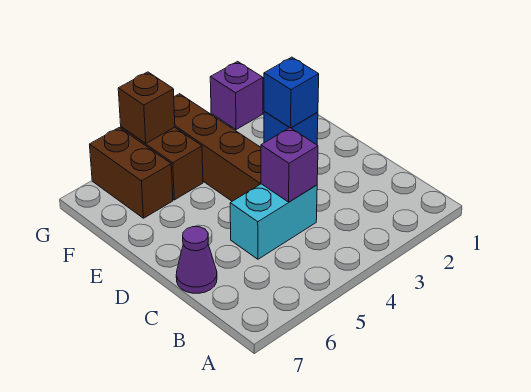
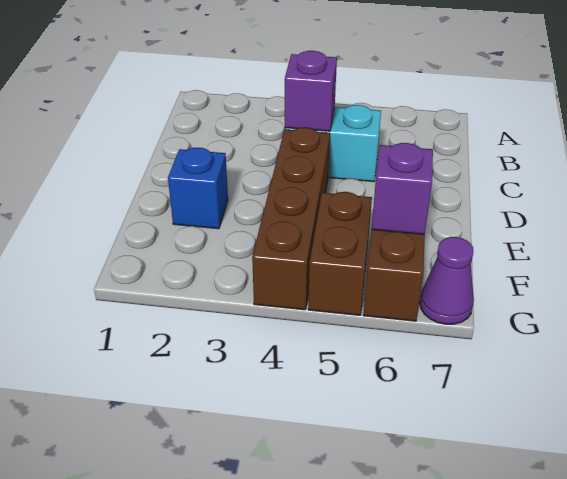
purple 1x1 cone [176,227,217,293] -> purple 1x1 cone moved to [420,237,474,324]
blue 1x1 brick [264,57,319,128] -> none
purple 1x1 brick [210,62,263,130] -> purple 1x1 brick moved to [371,143,433,234]
brown 1x1 brick [118,72,175,143] -> none

